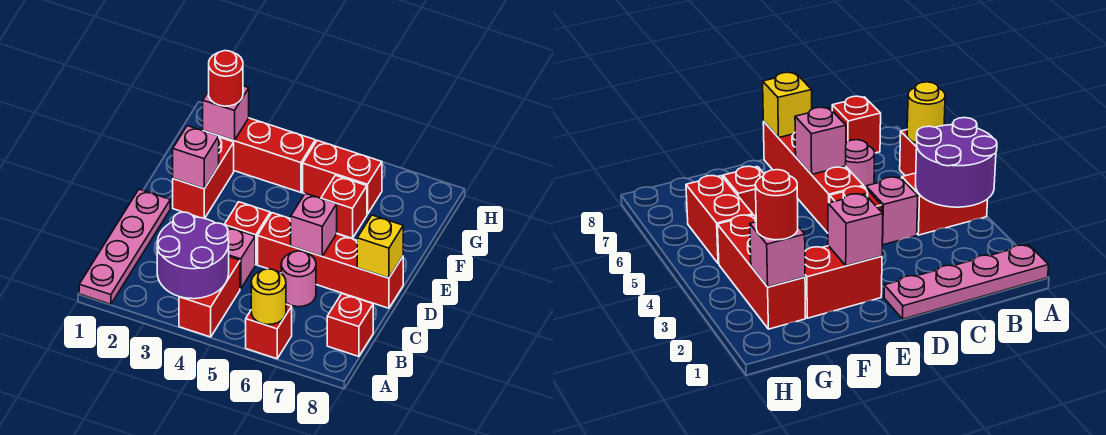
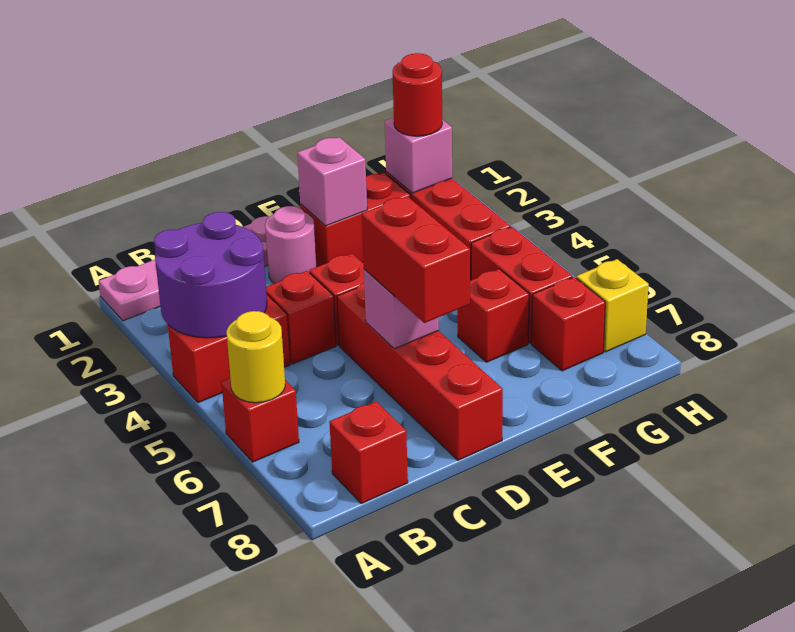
pink 1x1 brick [227,227,255,289] -> red 1x1 brick [266,271,336,364]
pink 1x1 round brick [281,251,316,307] -> pink 1x1 round brick moved to [265,206,317,283]
none -> red 1x2 brick [362,196,470,323]
yellow 1x1 brick [357,215,403,278] -> yellow 1x1 brick moved to [576,259,649,352]
none -> red 1x1 brick [532,277,605,371]

